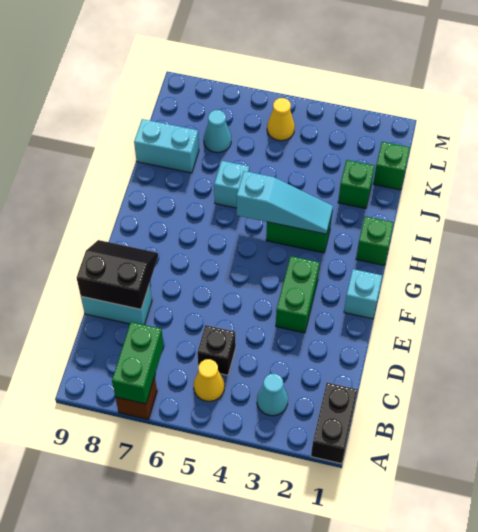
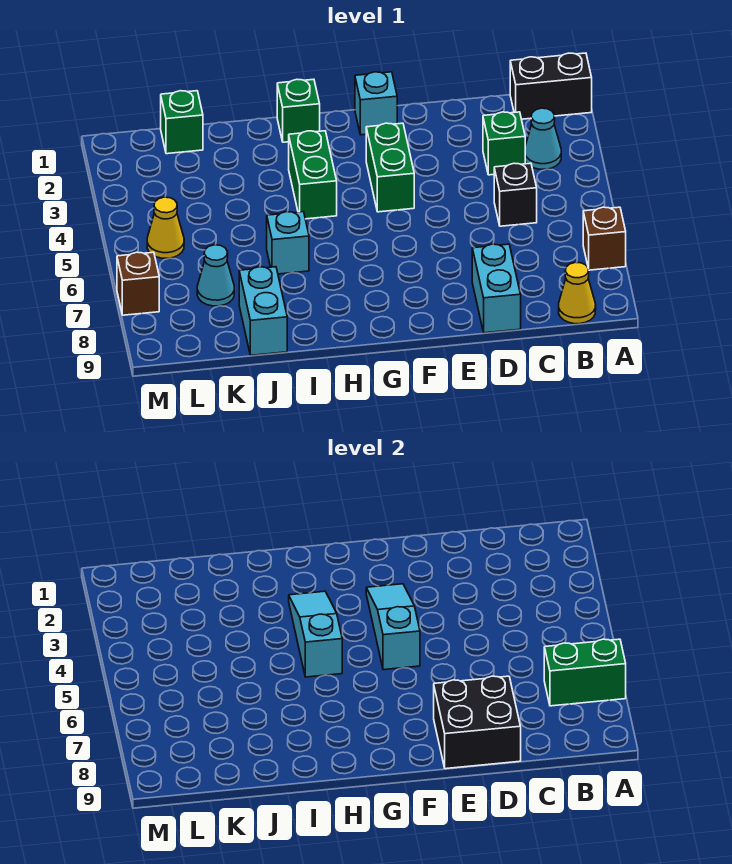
yellow 1x1 cone [194,359,225,401] -> yellow 1x1 cone moved to [559,262,596,324]
black 2x2 slope [77,240,158,309] -> black 2x2 brick [434,676,521,769]
green 1x2 brick [276,256,320,333] -> green 1x2 brick turned to [366,123,414,212]
none -> cyan 1x3 slope [366,584,420,670]
green 1x1 brick [338,160,375,209] -> green 1x1 brick moved to [483,112,525,175]
none -> brown 1x1 brick [117,252,159,315]

